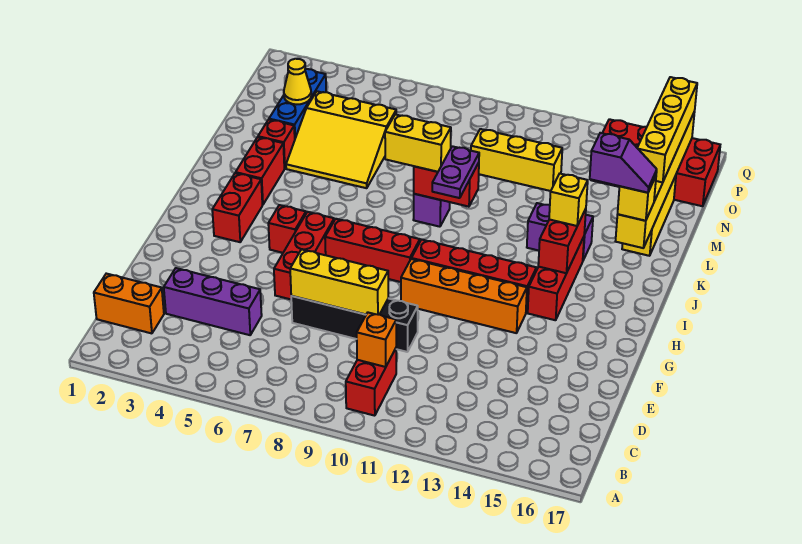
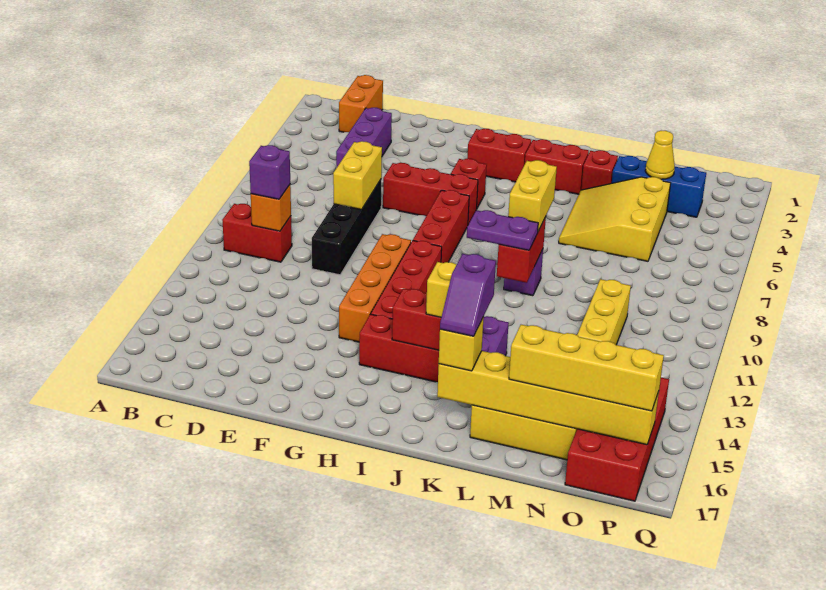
none -> purple 1x1 brick [249,145,290,199]
yellow 1x3 brick [290,249,388,315] -> yellow 1x2 brick [333,141,382,210]

